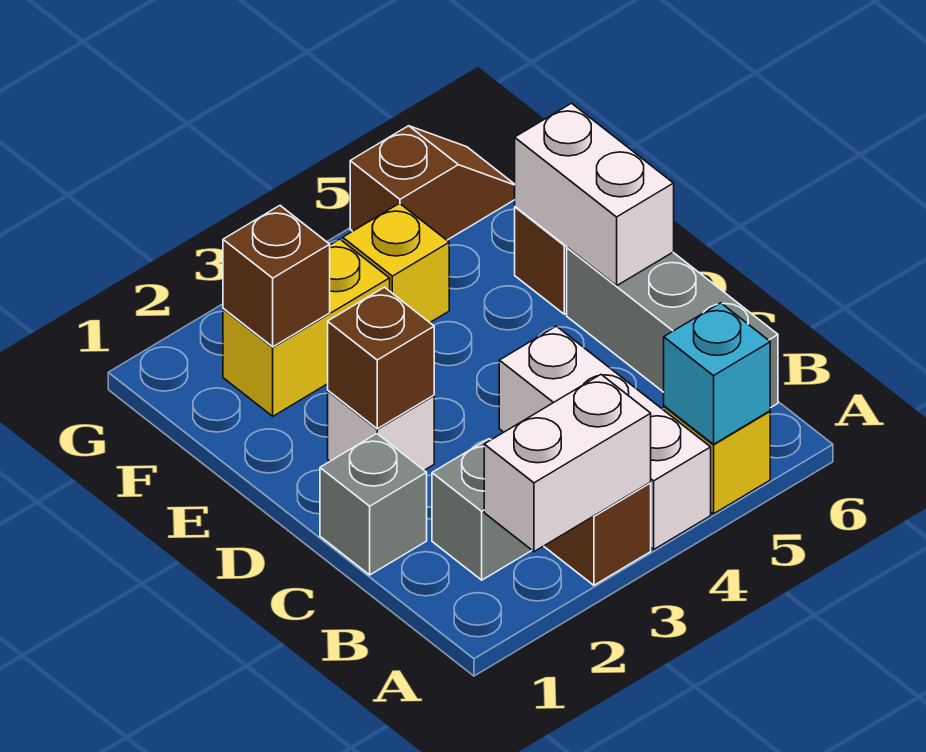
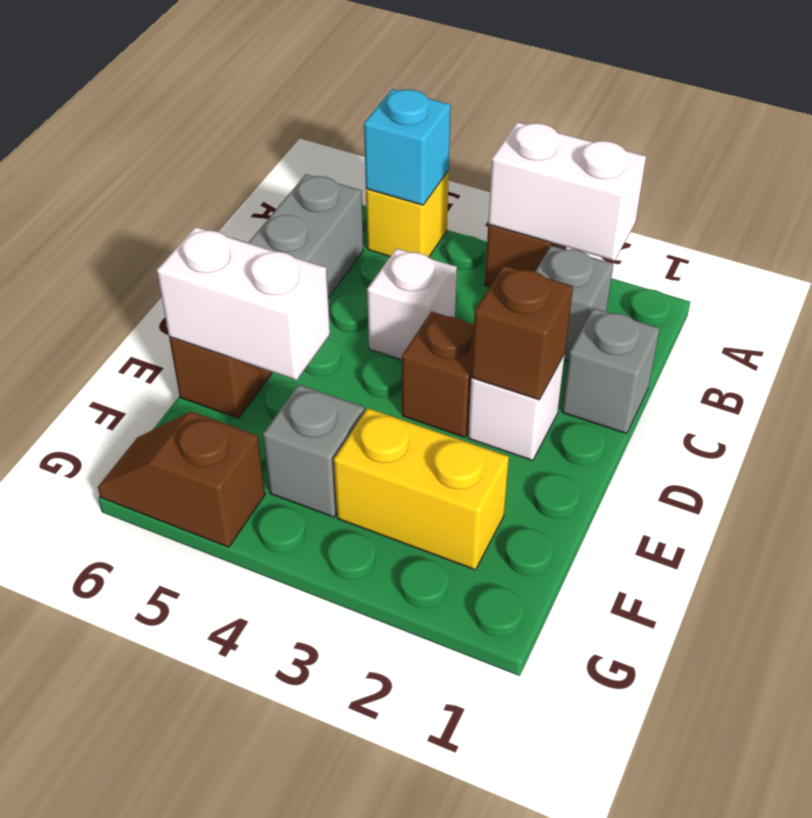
white 1x3 brick [499,326,711,549] -> white 1x1 brick [367,249,457,360]
white 1x2 brick [515,103,674,286] -> white 1x2 brick turned to [157,227,330,380]
brown 1x1 brick [223,206,330,347] -> brown 1x1 brick moved to [402,311,474,437]
yellow 1x1 brick [343,203,449,322] -> grey 1x1 brick [263,384,364,517]

